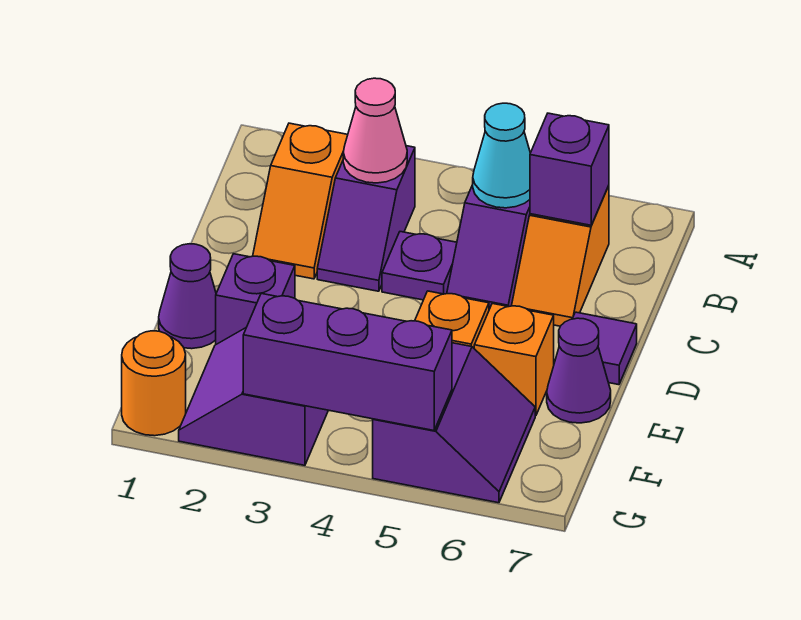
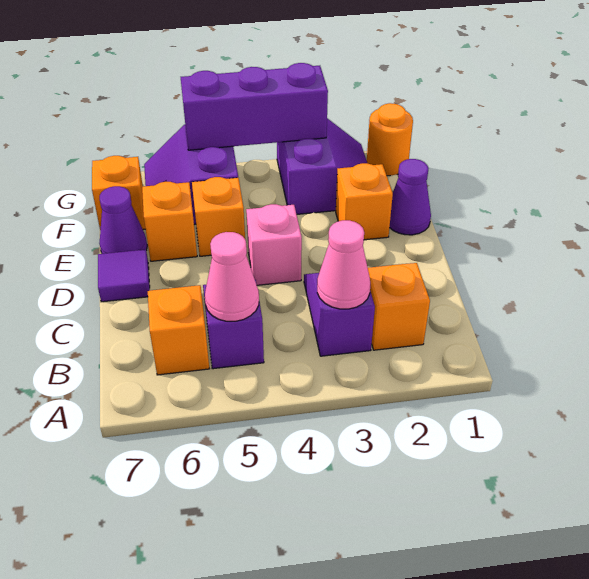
cyan 1x1 cone [473,103,530,208] -> pink 1x1 cone [205,232,259,321]
purple 1x1 brick [530,113,609,225] -> none
purple 1x1 plate [382,232,457,300] -> none
none -> pink 1x1 brick [246,204,302,285]
purple 1x1 brick [216,254,295,344] -> orange 1x1 brick [336,163,393,240]
none -> orange 1x1 brick [92,156,145,230]

